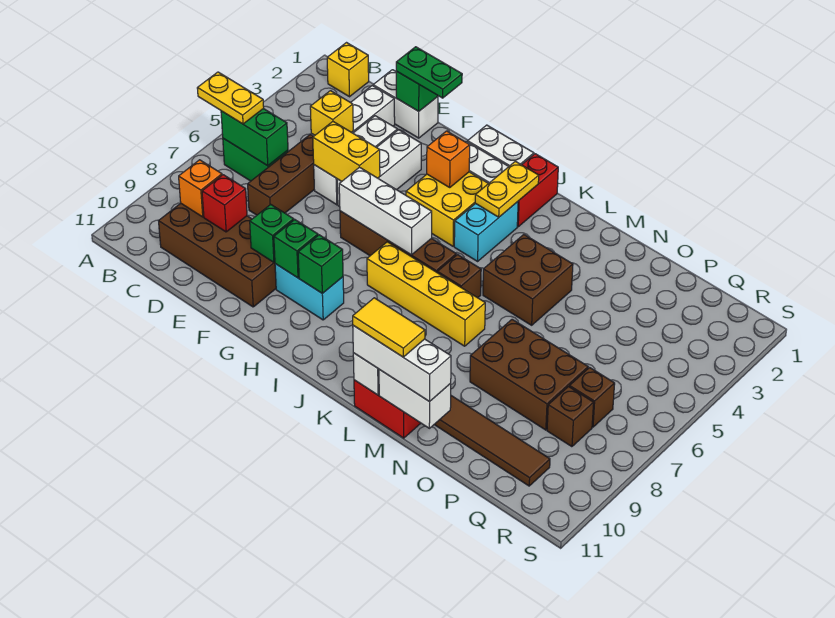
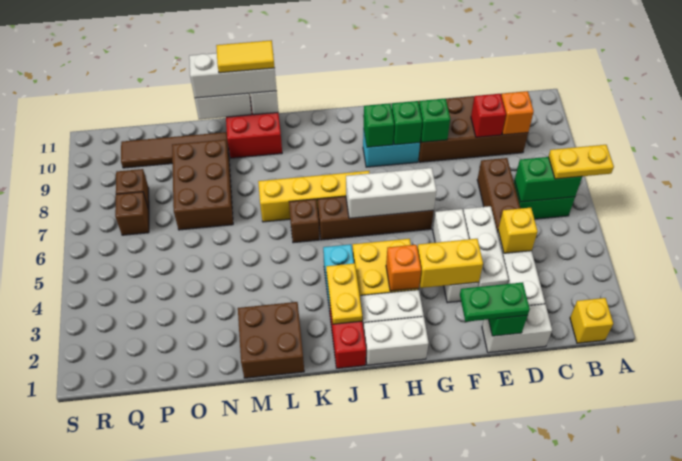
yellow 1x2 brick [313,122,380,182] -> yellow 1x2 brick moved to [418,239,483,288]
brown 2x2 brick [483,235,573,325] -> brown 2x2 brick moved to [238,302,304,378]
brown 2x3 brick [470,319,588,430] -> brown 2x3 brick turned to [172,140,233,230]

